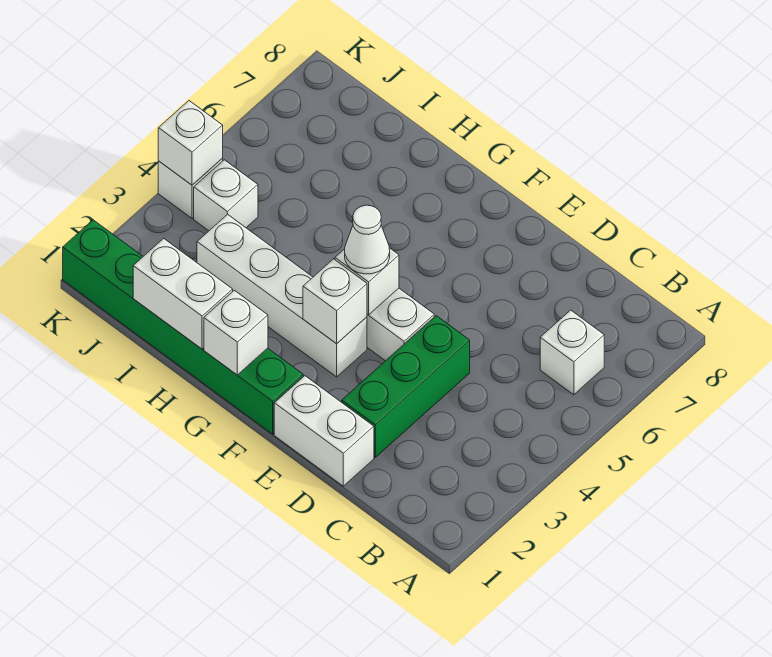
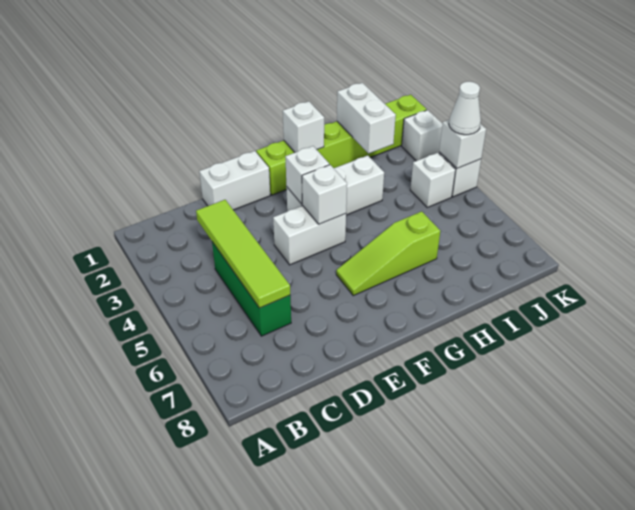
white 1x1 brick [540,310,604,395] -> white 1x1 brick moved to [402,110,443,161]
none -> lime 1x4 tile [196,200,290,308]
green 1x3 brick [342,316,470,457] -> green 1x3 brick moved to [212,242,291,336]
green 1x6 brick [63,220,303,434] -> lime 1x6 brick [256,95,427,195]
white 1x4 brick [197,214,367,377] -> white 1x3 brick [286,155,384,215]
white 1x1 cone [345,205,390,274] -> white 1x1 cone moved to [449,82,481,135]
none -> lime 1x3 slope [336,211,440,296]
white 1x2 brick [133,238,233,349] -> white 1x2 brick turned to [337,83,396,154]

